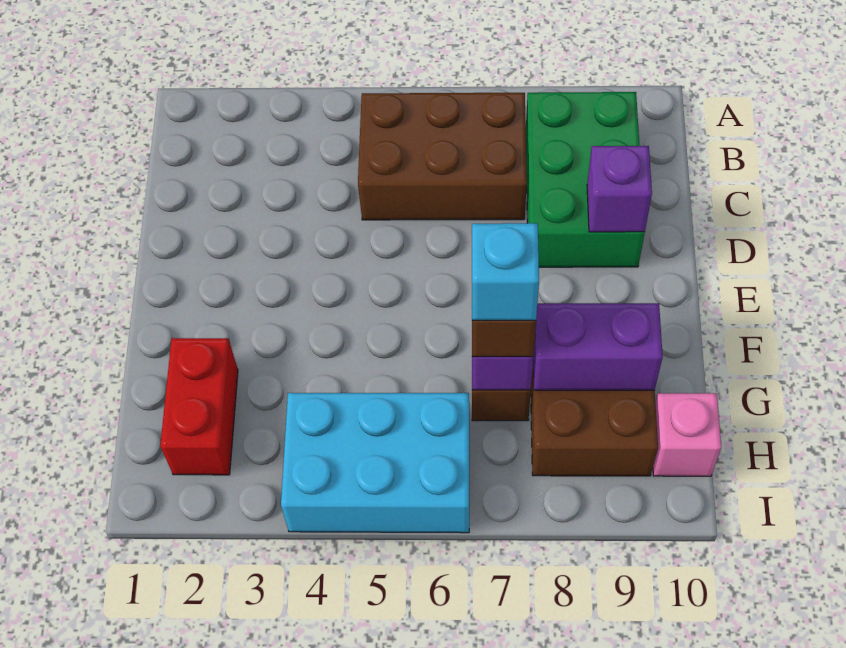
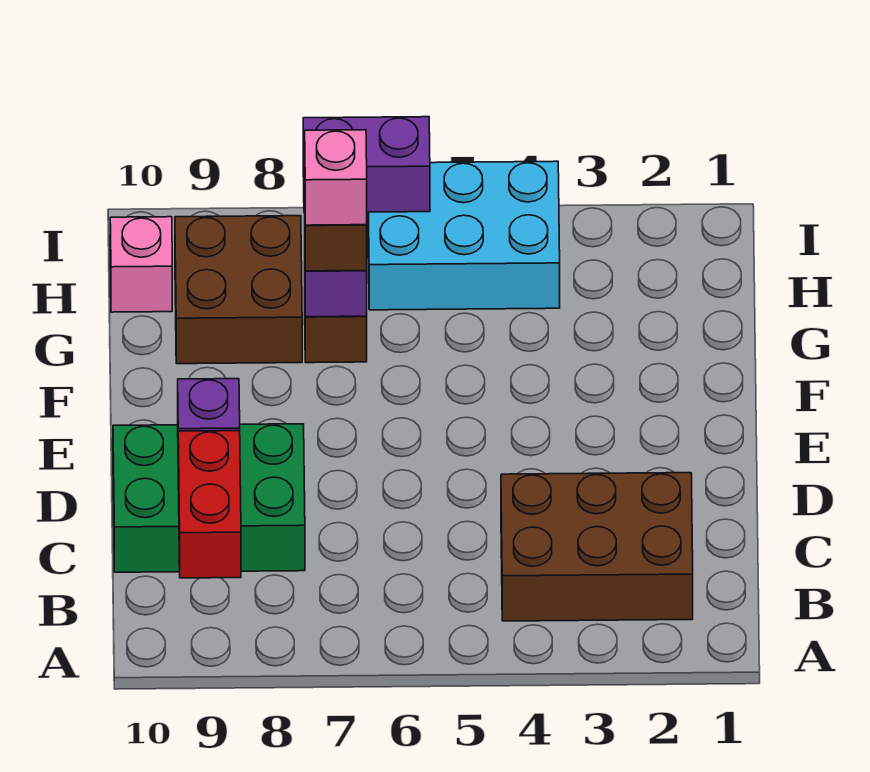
brown 2x3 brick [358,93,527,220] -> brown 2x3 brick moved to [501,473,693,621]
green 2x3 brick [526,92,645,267] -> green 2x3 brick turned to [113,424,305,572]
red 1x2 brick [160,338,238,475] -> red 1x2 brick moved to [178,431,241,578]
cyan 1x1 brick [472,223,539,320] -> pink 1x1 brick [305,130,367,225]
purple 1x2 brick [533,303,663,390] -> purple 1x2 brick moved to [303,117,430,213]

